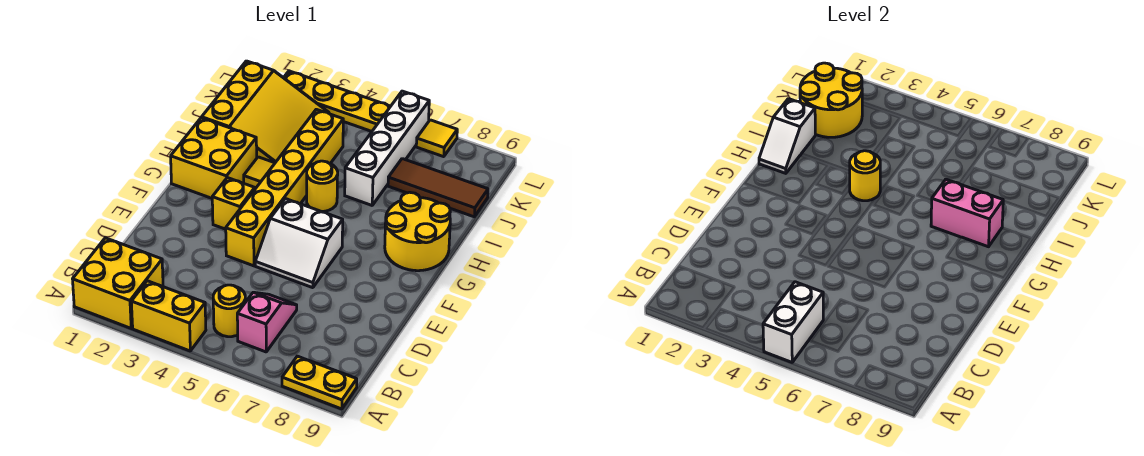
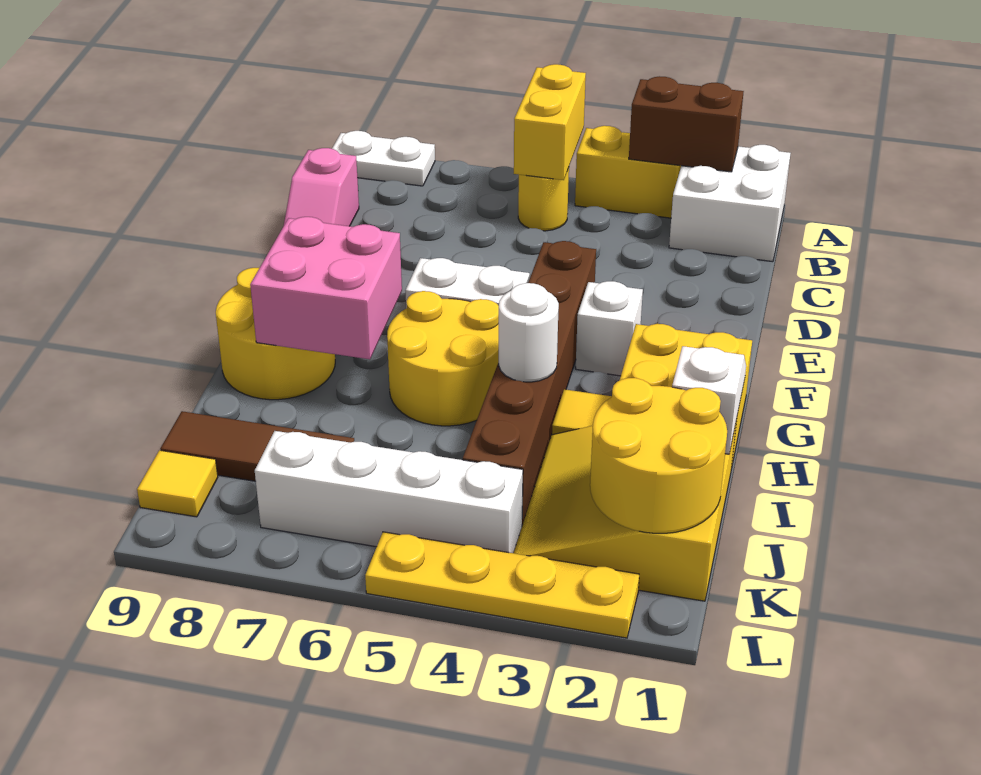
yellow 2x2 brick [73,238,163,328] -> white 2x2 brick [669,145,790,262]
none -> brown 1x2 brick [629,76,744,172]
white 1x2 brick [763,282,823,362] -> yellow 1x2 brick [514,64,586,180]
yellow 1x2 plate [282,356,357,409] -> white 1x2 plate [332,131,435,186]
pink 1x2 slope [237,292,297,352] -> pink 1x2 slope moved to [284,148,359,226]
yellow 1x6 brick [226,109,343,266] -> brown 1x6 brick [463,241,596,524]
yellow 1x1 brick [212,178,255,229] -> white 1x1 brick [576,281,643,376]
yellow 1x1 round brick [850,151,880,201] -> white 1x1 round brick [499,283,559,382]
yellow 1x1 round brick [307,161,338,211] -> yellow 2x2 round brick [387,291,499,426]
pink 1x2 brick [931,179,1003,247] -> pink 2x2 brick [250,217,402,359]
white 1x4 brick [345,91,429,205] -> white 1x4 brick turned to [255,431,523,553]
yellow 1x1 tile [416,120,457,157] -> yellow 1x1 tile moved to [137,450,218,517]

